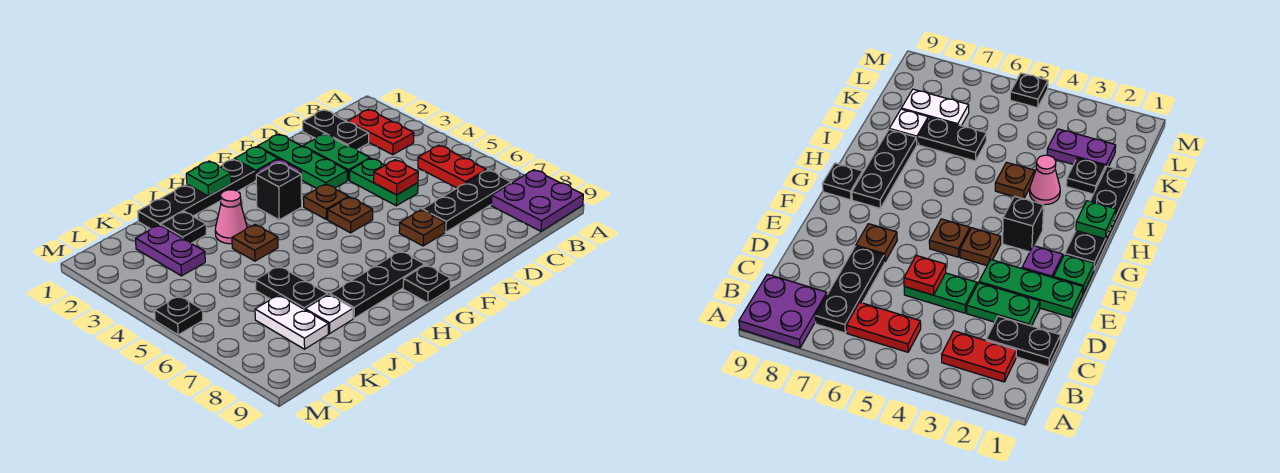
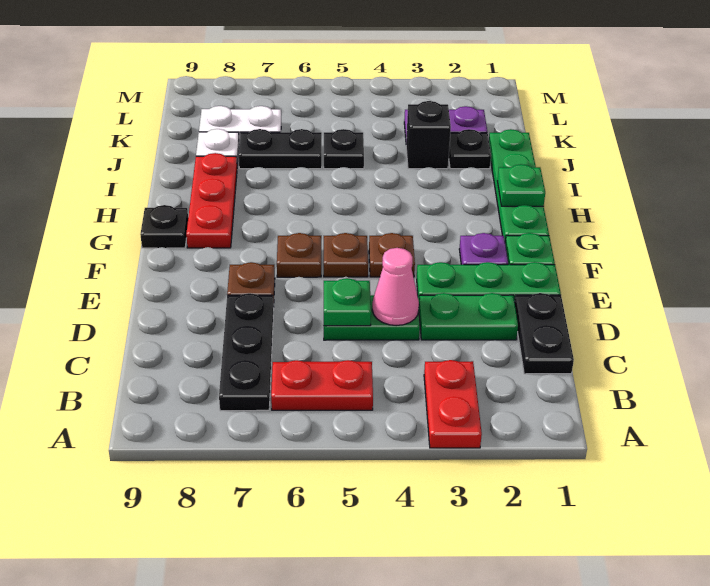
purple 2x2 plate [491,170,583,231] -> none
red 1x2 plate [348,110,414,155] -> red 1x2 plate turned to [424,360,482,448]
black 1x2 plate [303,110,369,150] -> black 1x2 plate turned to [515,293,574,374]
red 1x1 plate [374,160,418,195] -> green 1x1 plate [324,278,371,326]
black 1x4 plate [138,159,255,229] -> green 1x4 plate [489,129,549,241]
black 1x1 brick [256,162,302,220] -> black 1x1 brick moved to [406,101,451,169]
black 1x3 plate [330,251,425,318] -> red 1x3 plate [186,153,237,248]
pink 1x1 cone [215,190,247,244] -> pink 1x1 cone moved to [372,248,419,326]
brown 1x1 plate [232,224,278,261] -> brown 1x1 plate moved to [277,233,321,277]
black 1x1 plate [155,296,203,335] -> black 1x1 plate moved to [324,129,364,169]

